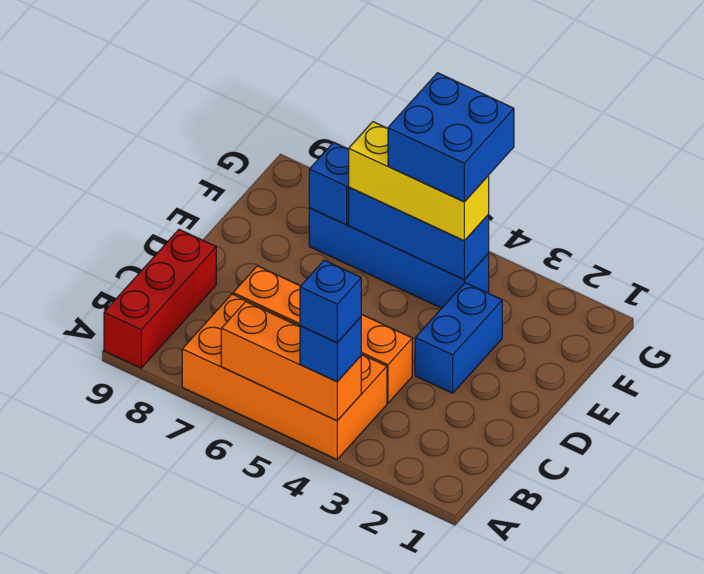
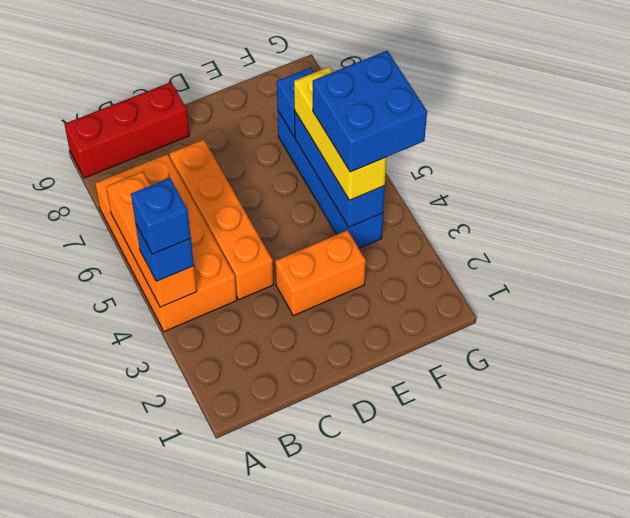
blue 1x2 brick [415,283,502,393] -> orange 1x2 brick [275,230,366,316]

